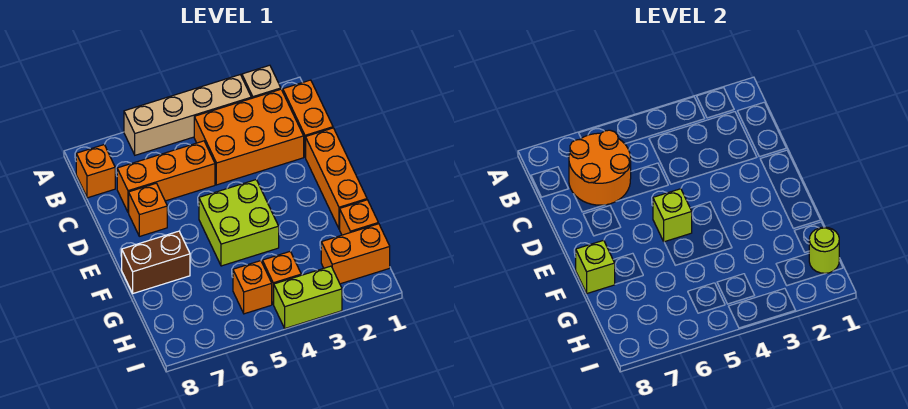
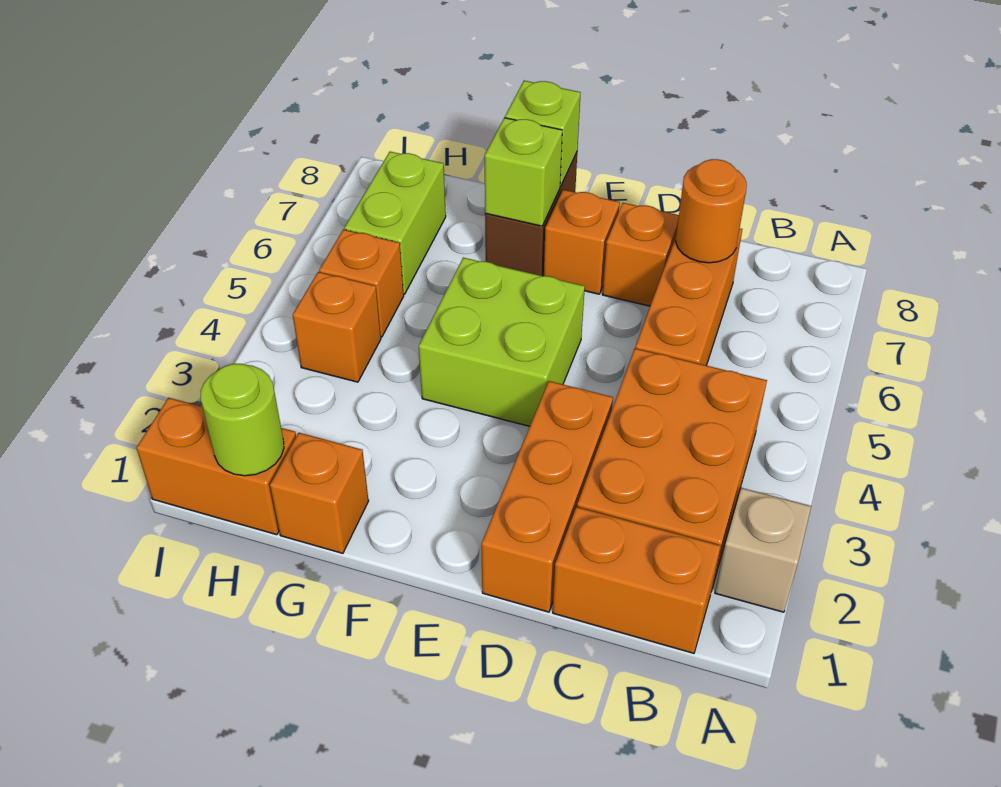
tan 1x4 brick [124,75,251,155] -> none
orange 2x2 round brick [569,130,631,205] -> orange 1x1 round brick [676,159,747,263]
orange 1x1 brick [76,145,115,198] -> orange 1x1 brick moved to [544,190,620,294]
orange 1x3 brick [306,128,367,229] -> orange 1x3 brick turned to [481,381,613,612]
lime 1x1 brick [653,189,692,242] -> lime 1x1 brick moved to [485,118,562,226]
orange 1x2 brick [321,224,390,284] -> orange 1x2 brick turned to [136,398,296,535]
lime 1x2 brick [273,266,342,328] -> lime 1x2 brick moved to [344,152,446,294]

